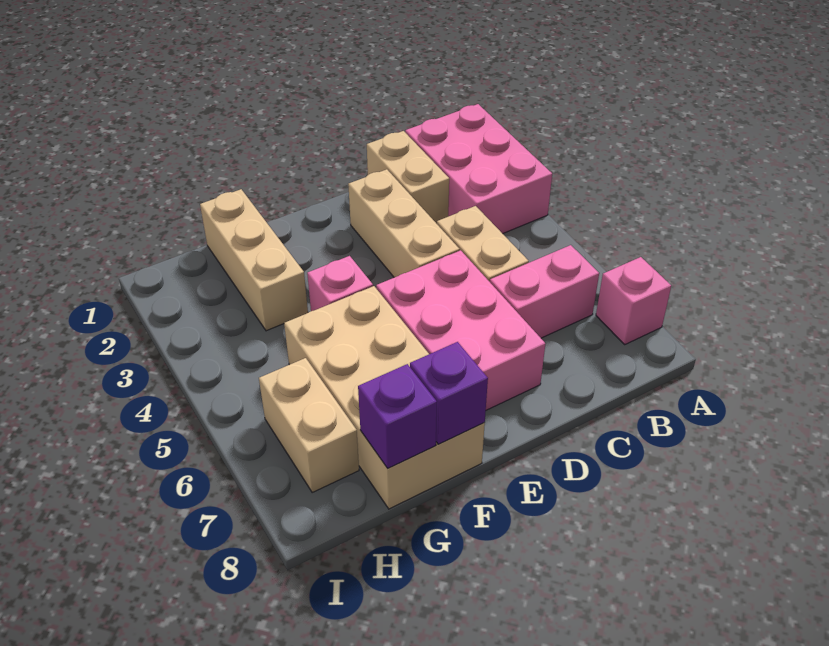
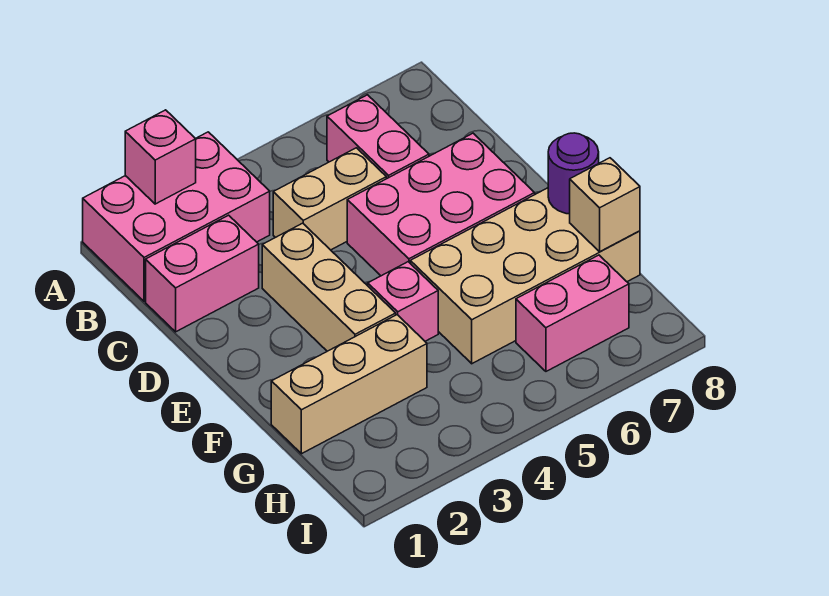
pink 1x1 brick [596,257,671,344] -> pink 1x1 brick moved to [125,110,196,204]
tan 1x2 brick [367,131,449,224] -> pink 1x2 brick [146,215,259,332]
tan 1x3 brick [348,169,460,277] -> tan 1x3 brick turned to [262,223,396,351]
purple 1x1 brick [410,342,488,444] -> purple 1x1 round brick [548,133,599,214]
purple 1x1 brick [358,364,437,468] -> tan 1x1 brick [570,158,640,252]
tan 1x2 brick [259,358,359,492] -> pink 1x2 brick [516,255,629,371]

